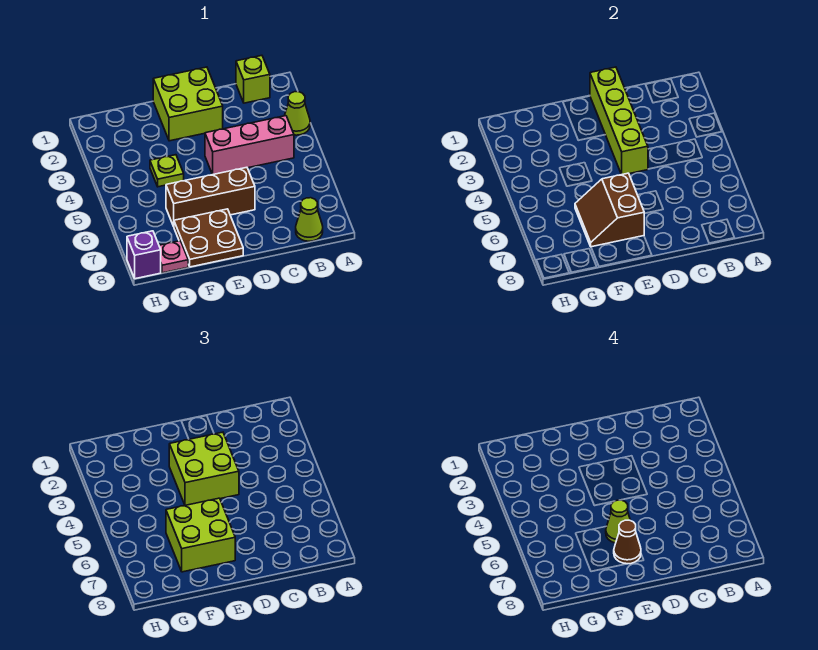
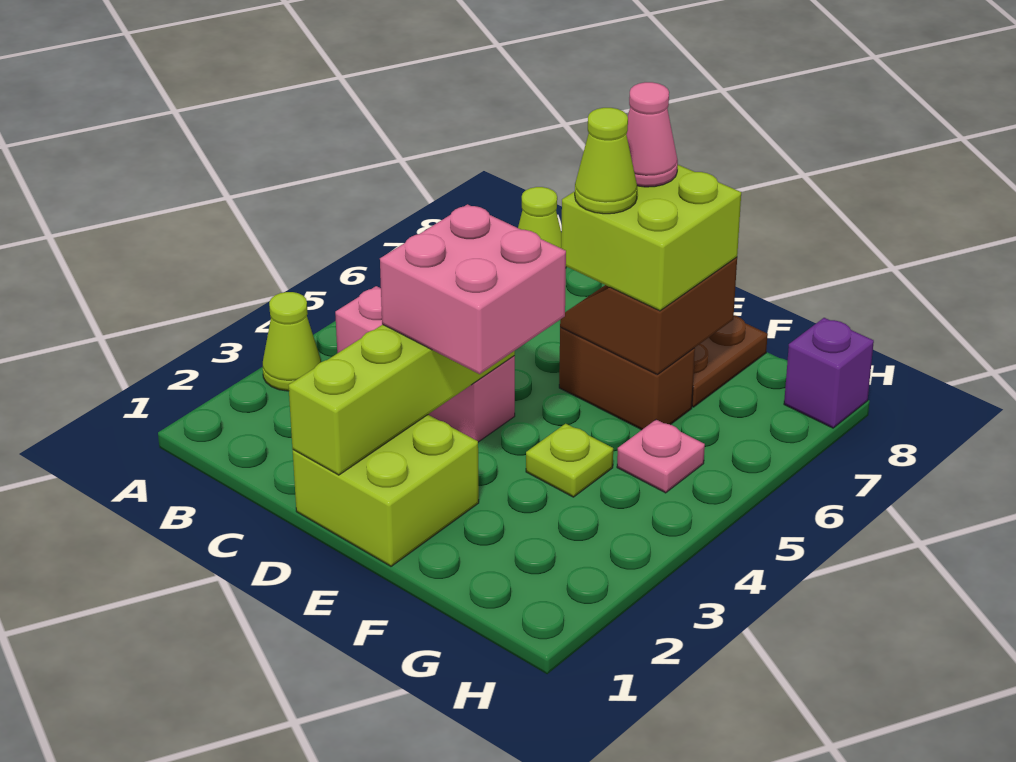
lime 1x1 brick [236,55,270,103] -> none
lime 2x2 brick [169,432,239,505] -> pink 2x2 brick [380,204,566,374]
brown 1x3 brick [166,167,255,226] -> brown 1x2 brick [559,327,695,430]
brown 2x2 slope [575,173,644,247] -> brown 2x2 slope turned to [560,257,737,374]
brown 1x1 cone [614,520,641,564] -> pink 1x1 cone [626,82,678,187]
pink 1x1 plate [159,241,188,273] -> pink 1x1 plate moved to [617,420,705,493]

